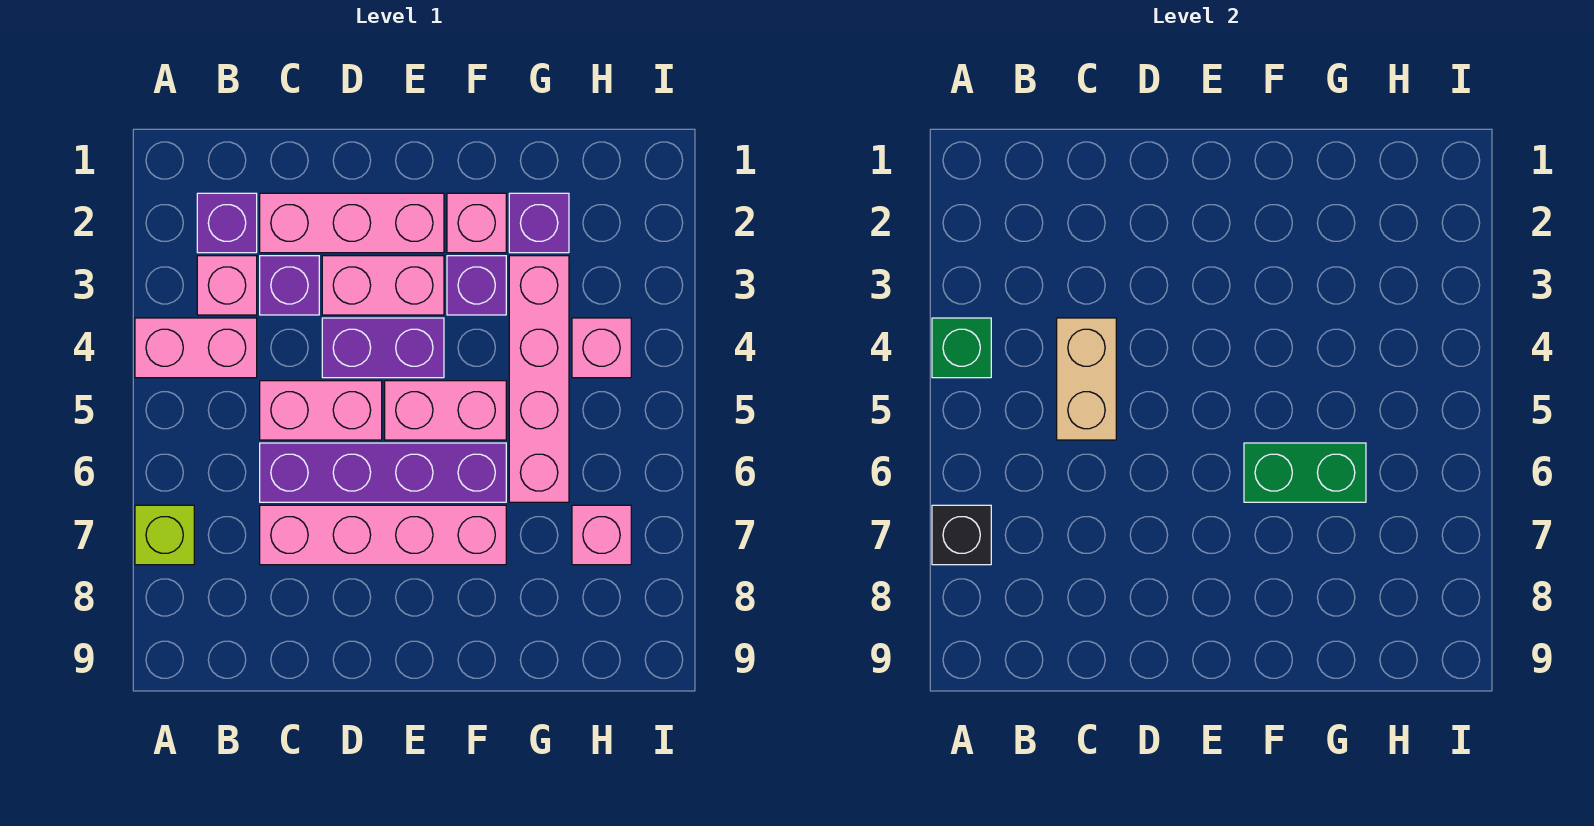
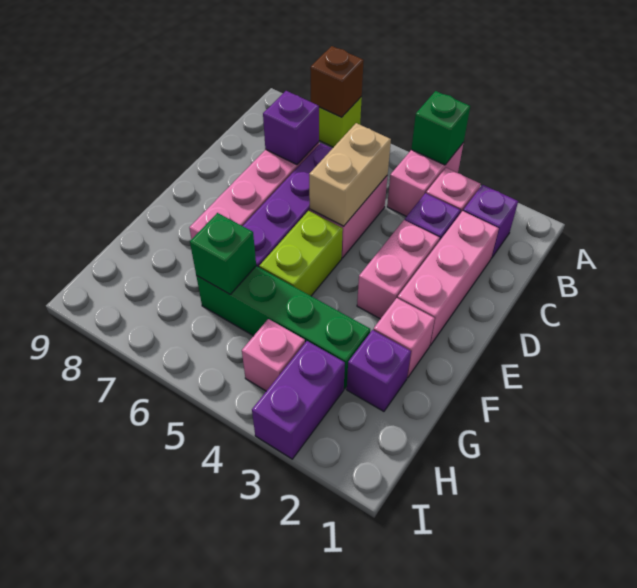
black 1x1 brick [932,505,991,565] -> brown 1x1 brick [310,46,364,117]
tan 1x2 brick [1057,318,1116,440] -> tan 1x2 brick turned to [309,123,391,226]
purple 1x2 brick [322,318,444,378] -> purple 1x2 brick moved to [252,341,345,459]
pink 1x2 brick [385,381,506,440] -> lime 1x2 brick [259,211,343,296]
purple 1x1 brick [447,256,506,315] -> purple 1x1 brick moved to [263,91,319,165]
green 1x2 brick [1244,443,1366,502] -> green 1x1 brick [190,213,256,294]
pink 1x4 brick [509,256,569,502] -> green 1x4 brick [196,266,370,389]
pink 1x1 brick [572,505,631,565] -> none

